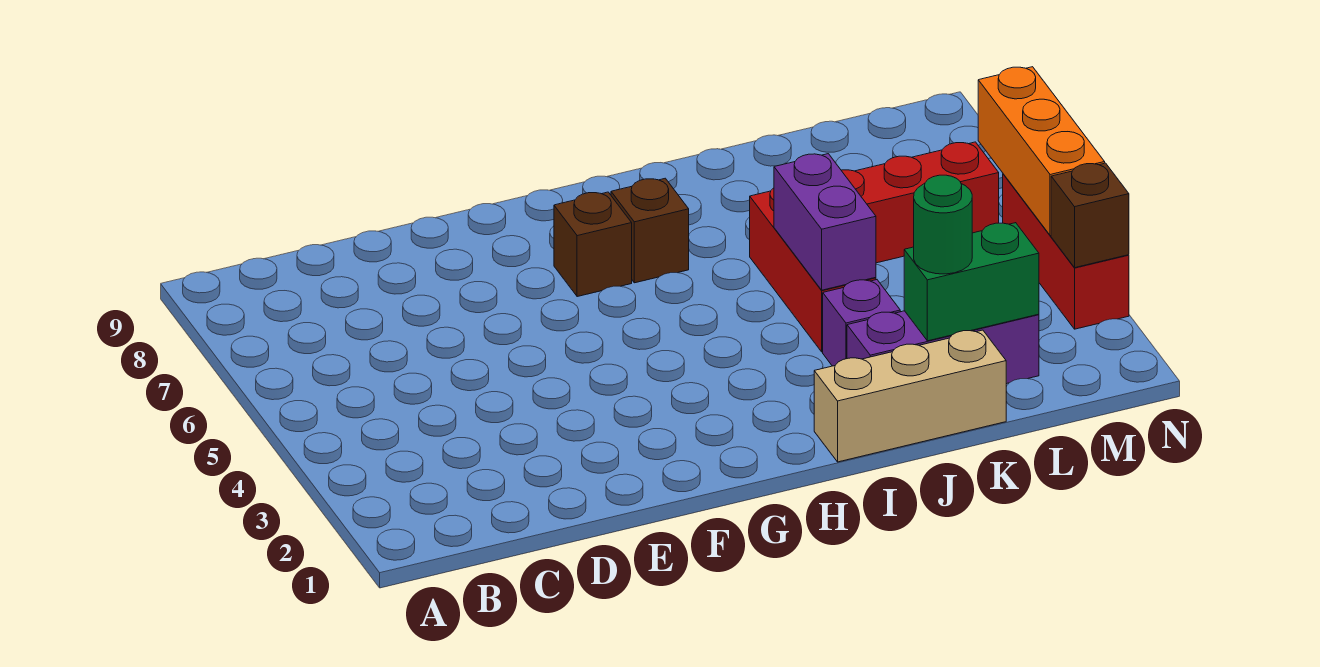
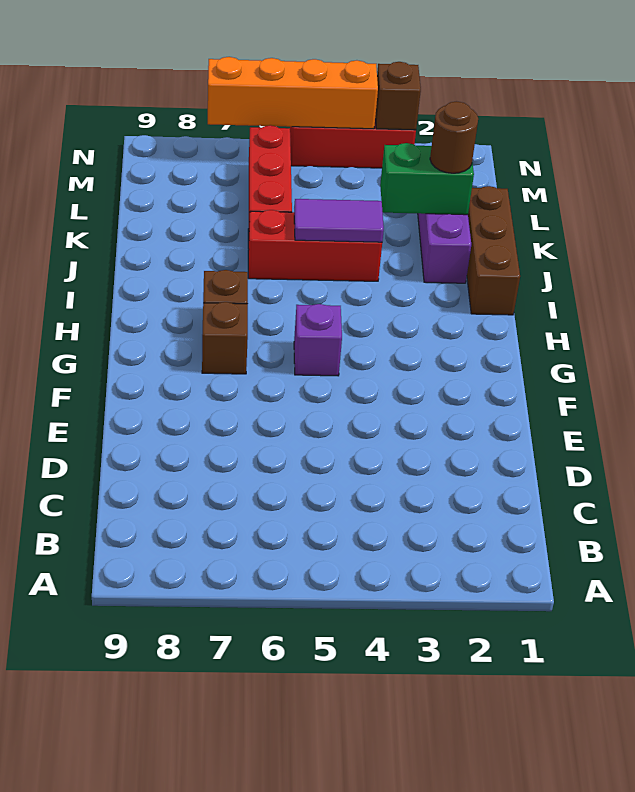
tan 1x3 brick [814,330,1006,462] -> brown 1x3 brick [467,186,520,315]
purple 1x1 brick [823,280,900,366] -> purple 1x1 brick moved to [294,304,342,376]
purple 1x2 brick [774,154,876,290] -> purple 1x2 tile [294,199,384,242]
green 1x2 brick [904,223,1039,341] -> green 1x2 brick turned to [380,143,474,215]
green 1x1 round brick [914,175,972,274] -> brown 1x1 round brick [430,101,478,173]
orange 1x3 brick [978,67,1105,236] -> orange 1x4 brick [208,57,378,129]

